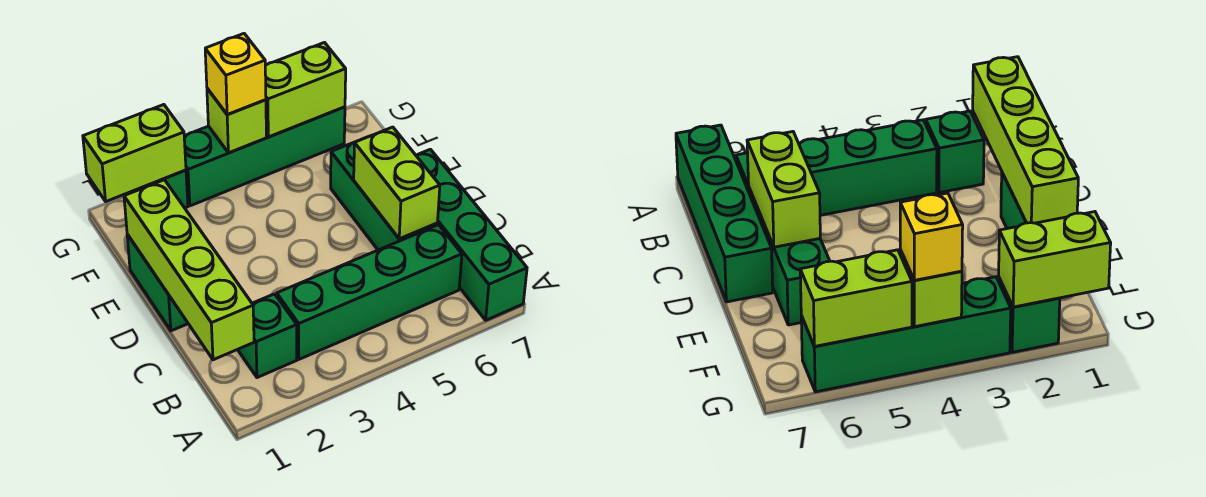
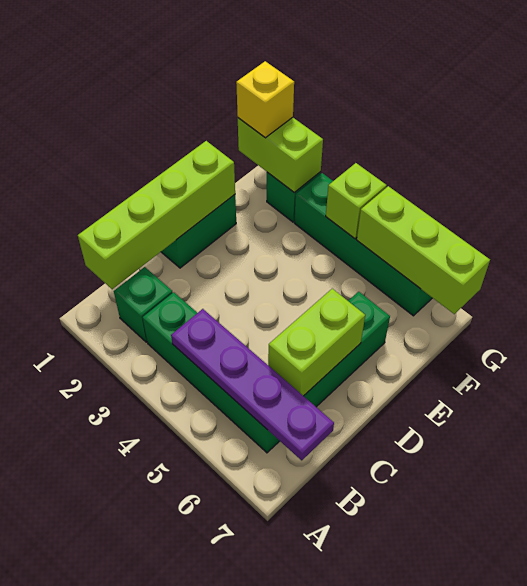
green 1x4 brick [416,149,527,320] -> none
none -> purple 1x4 plate [171,309,334,460]
yellow 1x1 brick [205,34,266,115] -> yellow 1x1 brick moved to [236,61,294,138]
lime 1x2 brick [265,43,346,137] -> lime 1x3 brick [357,186,490,314]

